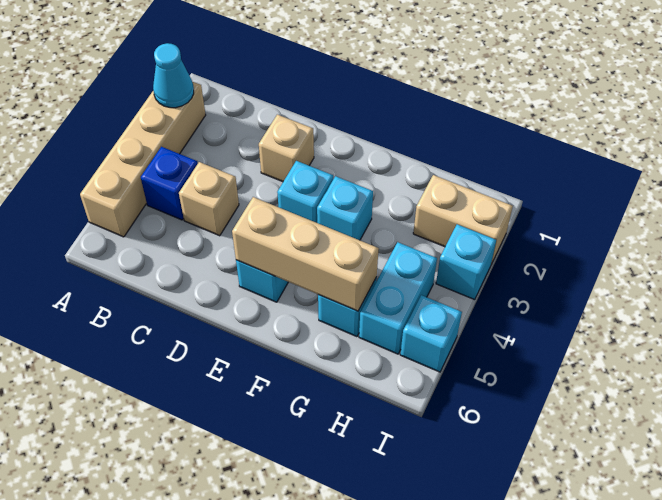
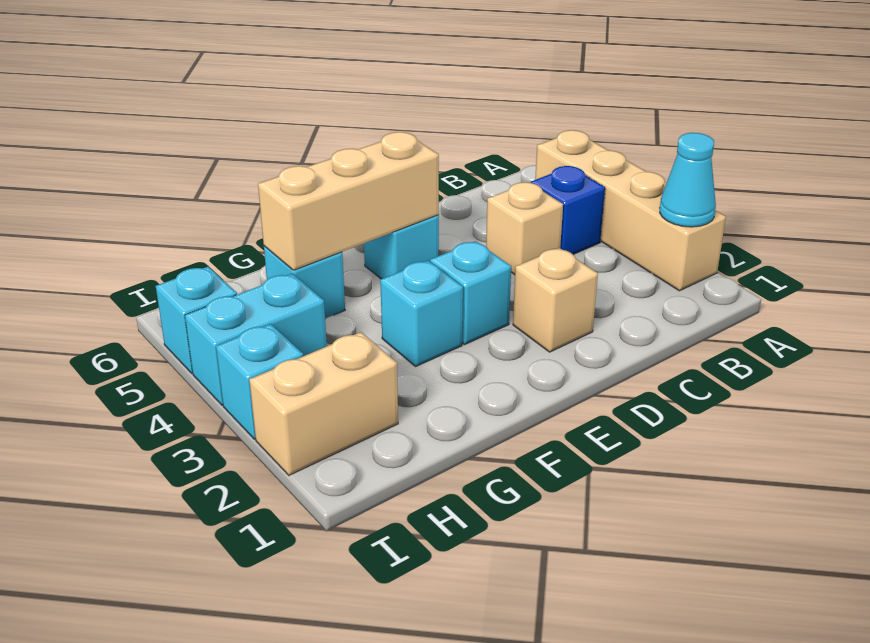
cyan 1x2 brick [359,242,437,354] -> cyan 1x2 brick turned to [185,274,327,405]

